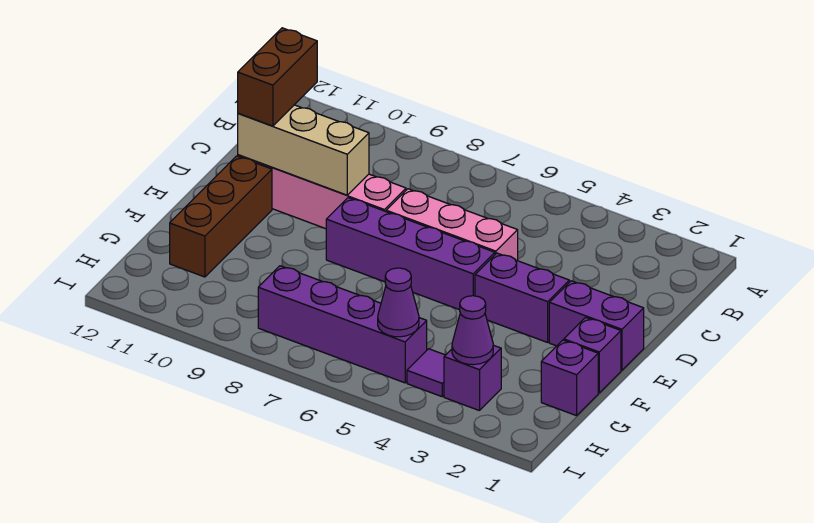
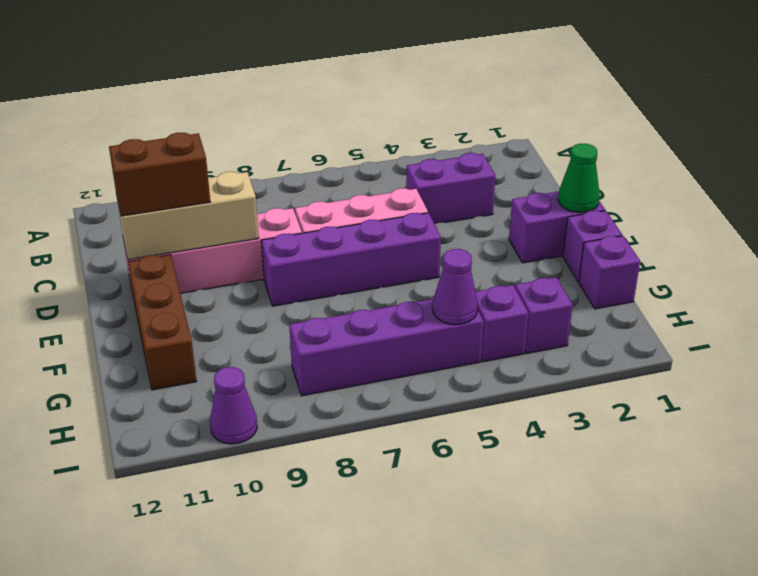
brown 1x2 brick [238,28,317,126] -> brown 1x2 brick turned to [109,133,210,216]
none -> green 1x1 cone [558,144,600,212]
purple 1x2 brick [475,253,569,342] -> purple 1x2 brick moved to [406,153,495,224]
purple 1x1 cone [452,296,493,365] -> purple 1x1 cone moved to [210,367,257,444]
purple 1x1 tile [407,349,445,397] -> purple 1x1 brick [476,285,528,362]

